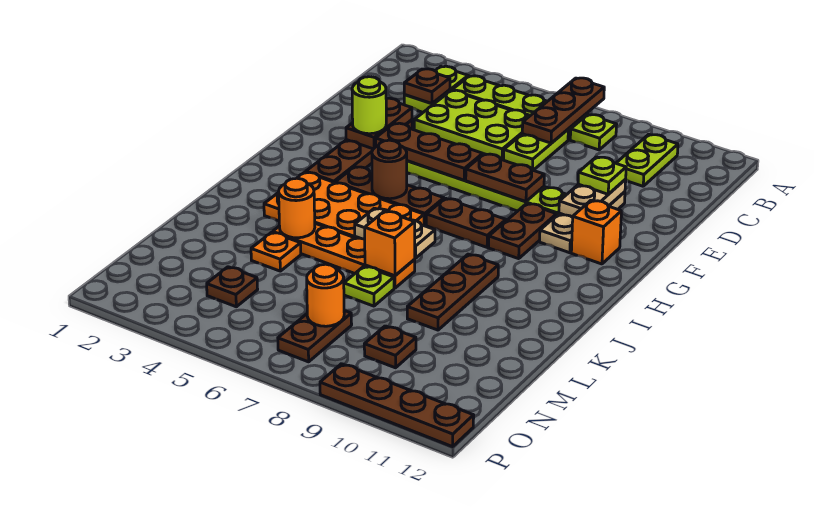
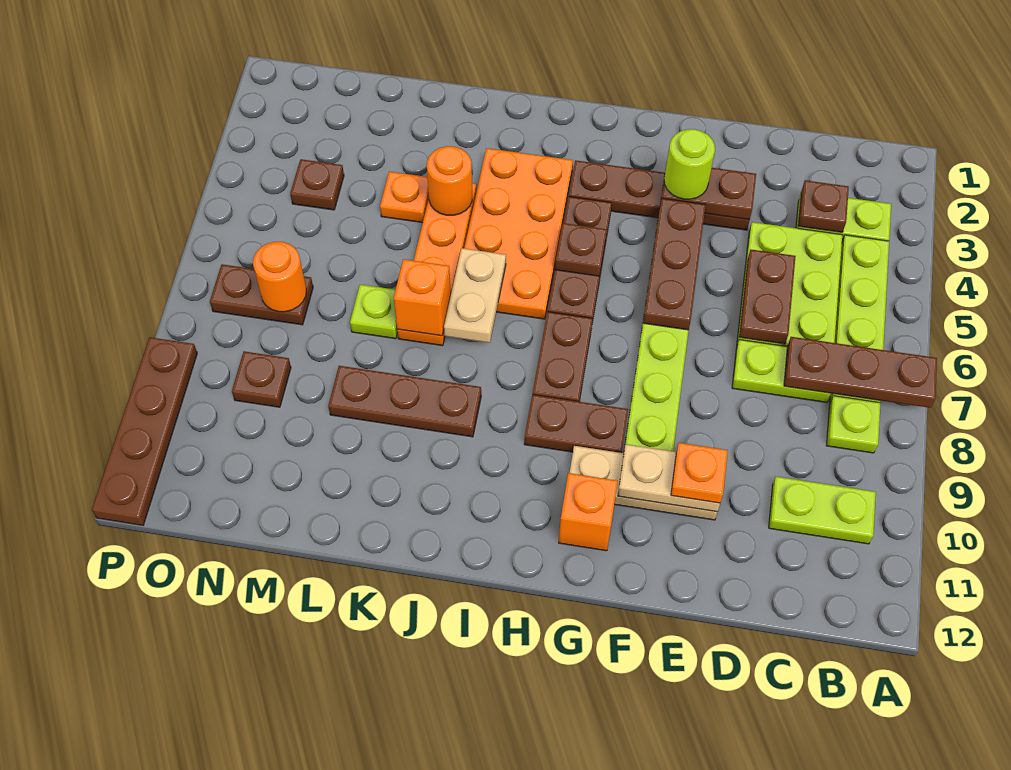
lime 1x1 plate [578,157,626,194] -> orange 1x1 plate [671,443,728,503]
brown 1x2 plate [466,154,544,202] -> brown 1x2 plate moved to [739,250,796,344]
brown 1x1 round brick [372,140,407,199] -> brown 1x1 plate [555,223,607,276]

